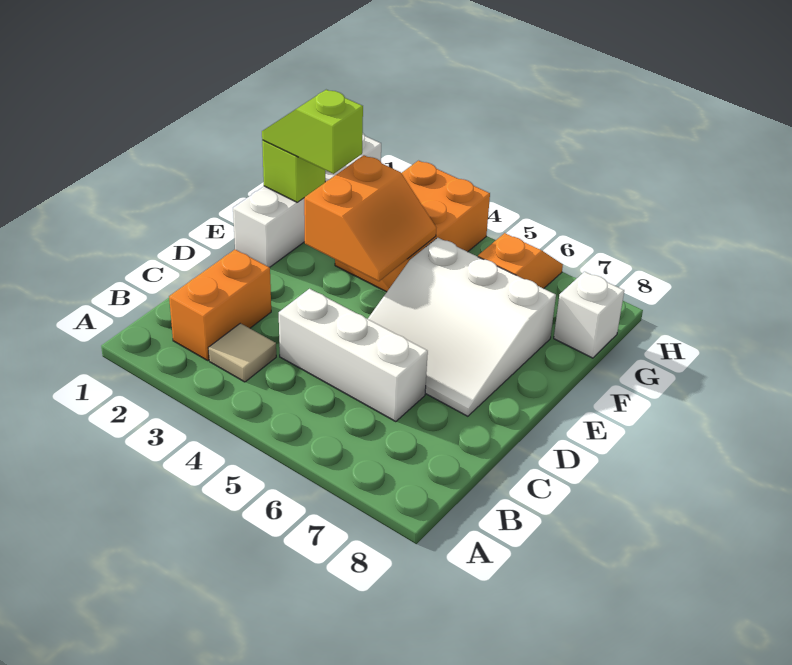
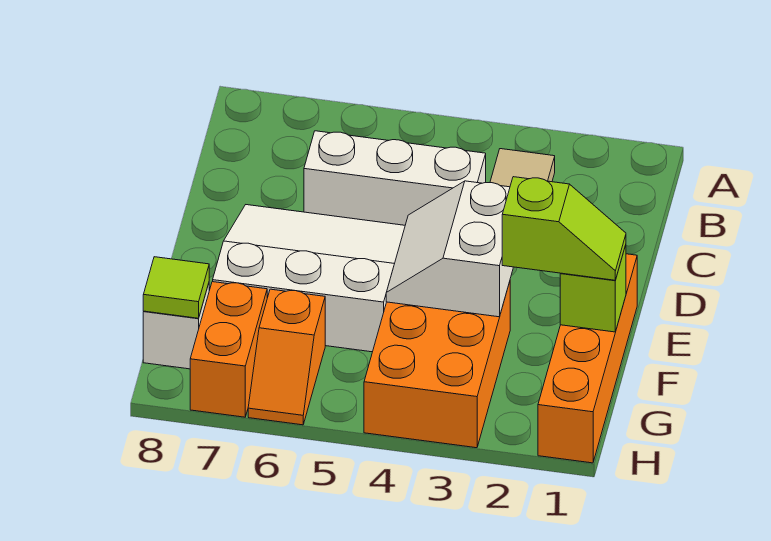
orange 1x2 brick [169,250,271,360] -> orange 1x2 brick moved to [190,282,267,417]
white 1x4 brick [233,134,381,267] -> orange 1x4 brick [538,254,637,463]
orange 2x2 slope [304,155,436,281] -> white 2x2 slope [386,181,513,317]
none -> lime 1x1 tile [143,257,209,318]

